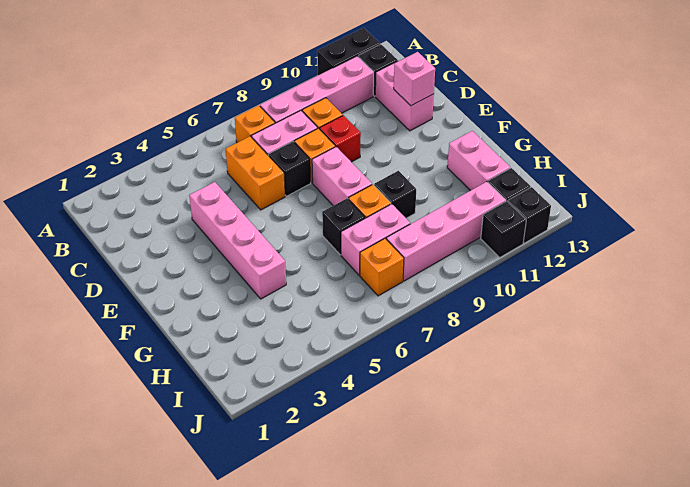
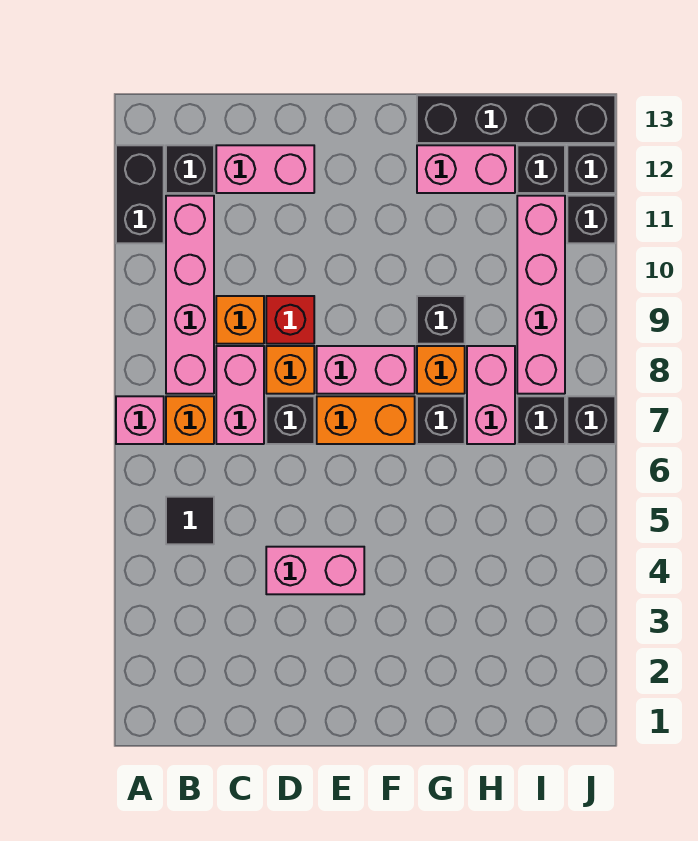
none -> black 1x1 tile [166,497,214,544]
orange 1x2 brick [226,136,285,210] -> orange 1x2 brick moved to [317,396,415,444]
pink 1x4 brick [189,182,286,299] -> pink 1x2 brick [266,547,364,594]
pink 1x1 brick [394,52,435,106] -> pink 1x1 brick moved to [116,396,164,444]
none -> black 1x4 brick [417,95,615,143]
orange 1x1 brick [360,238,404,296] -> black 1x1 brick [517,396,565,444]
none -> black 1x1 brick [567,396,615,444]

